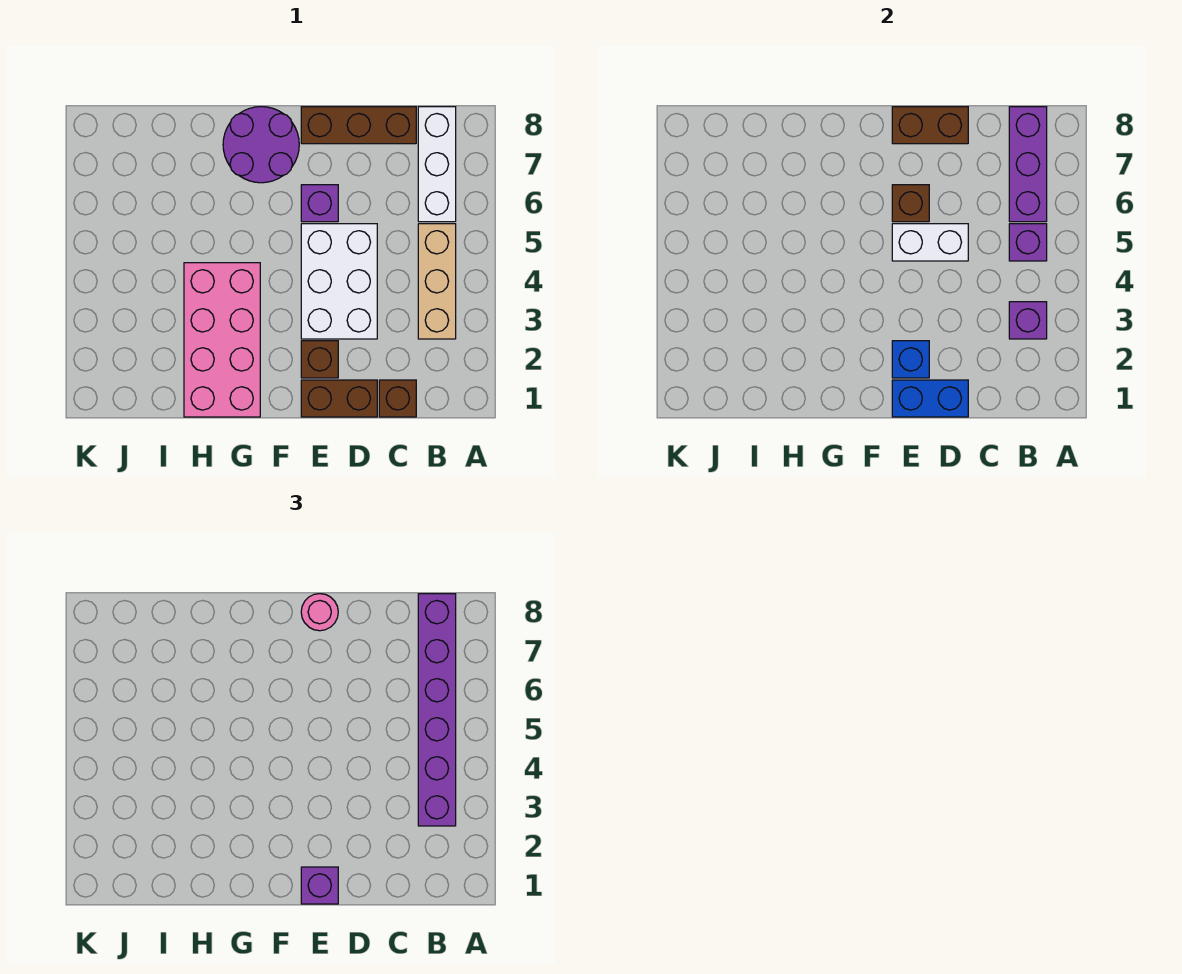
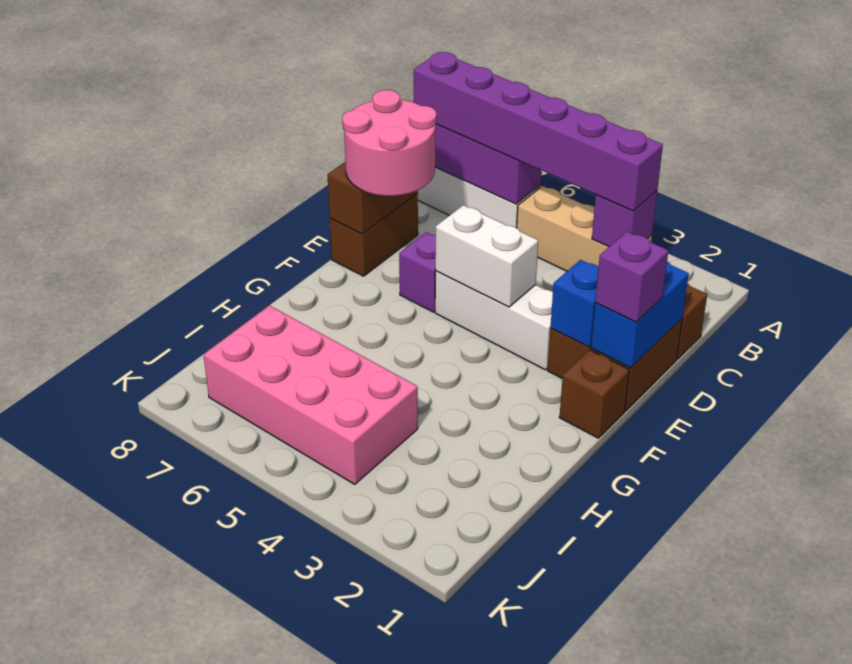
purple 1x1 brick [1009,224,1047,261] -> none
brown 1x3 brick [301,107,416,144] -> brown 1x2 brick [330,193,418,276]
white 2x3 brick [301,224,377,339] -> white 1x3 brick [435,271,553,370]
white 1x2 brick [892,224,968,261] -> white 1x2 brick turned to [435,205,538,307]
brown 1x1 brick [892,185,929,222] -> brown 1x1 brick moved to [559,350,629,438]
pink 1x1 round brick [301,594,338,631] -> pink 2x2 round brick [342,90,437,196]
purple 2x2 round brick [223,107,299,183] -> none
pink 2x4 brick [184,263,260,417] -> pink 2x4 brick moved to [204,305,418,484]

